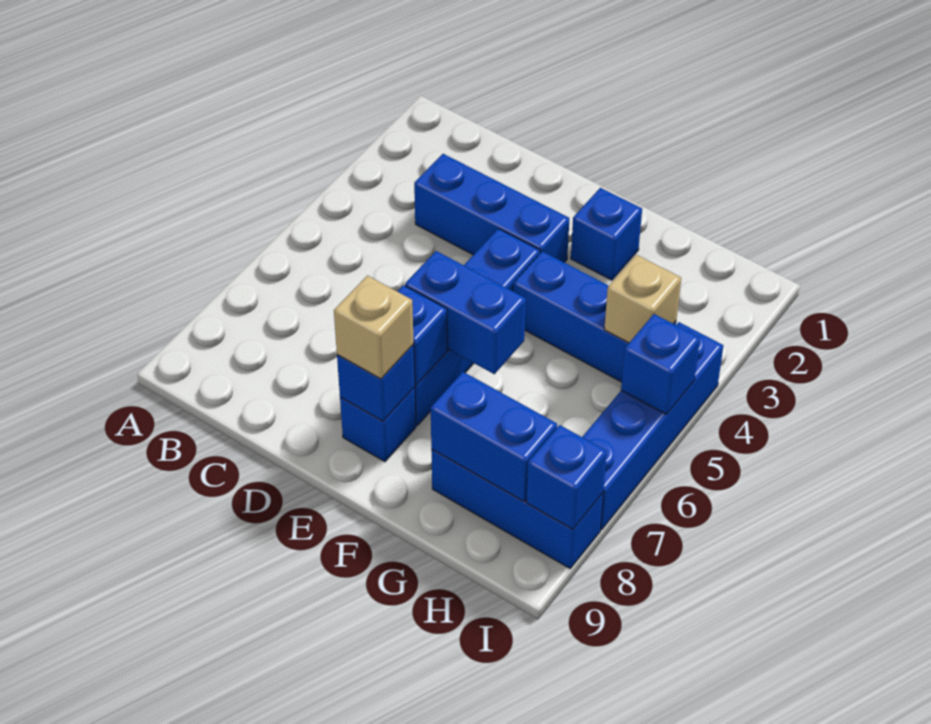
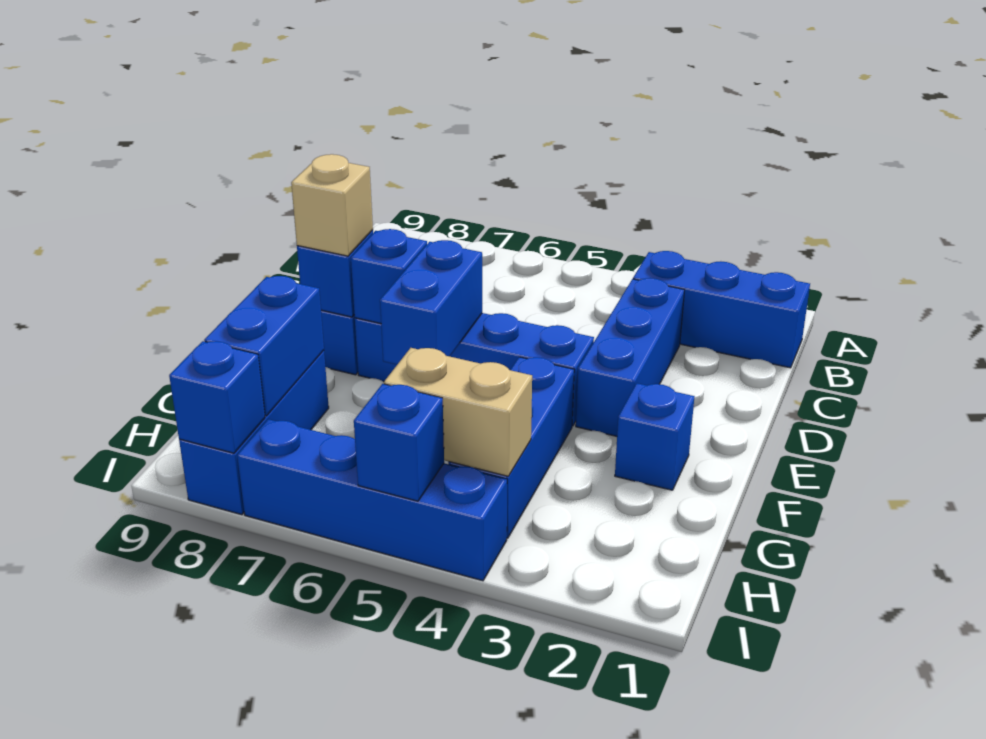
none -> blue 1x3 brick [633,251,810,368]
tan 1x1 brick [604,255,681,343] -> tan 1x2 brick [384,348,532,476]

